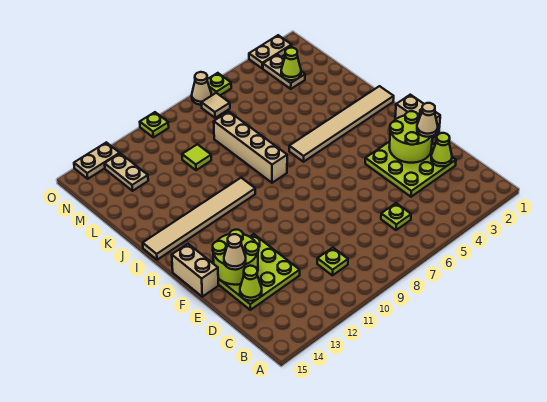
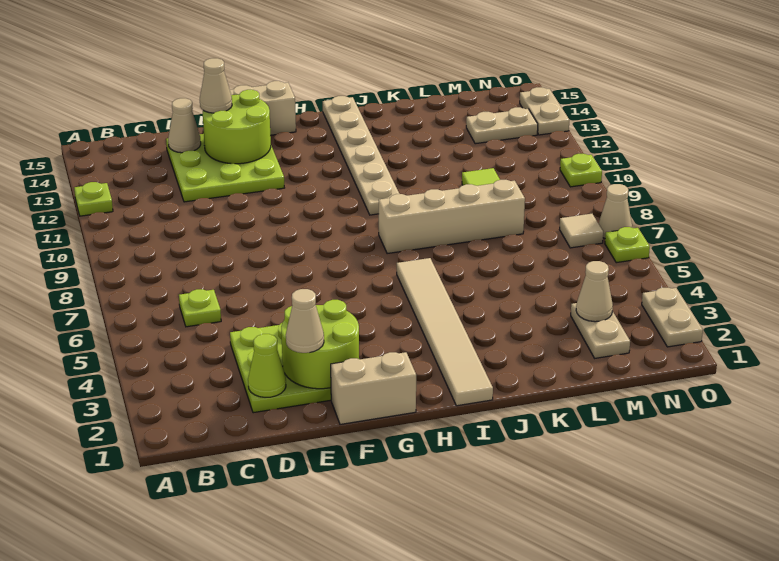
lime 1x1 plate [317,248,348,275] -> lime 1x1 plate moved to [74,182,113,216]
lime 1x1 cone [240,266,262,301] -> tan 1x1 cone [168,98,201,153]
tan 1x6 tile [143,178,255,260] -> tan 1x6 plate [323,96,399,215]
tan 1x2 plate [263,54,305,89] -> tan 1x2 plate turned to [571,303,630,358]
lime 1x1 cone [281,48,301,80] -> tan 1x1 cone [576,261,613,322]

